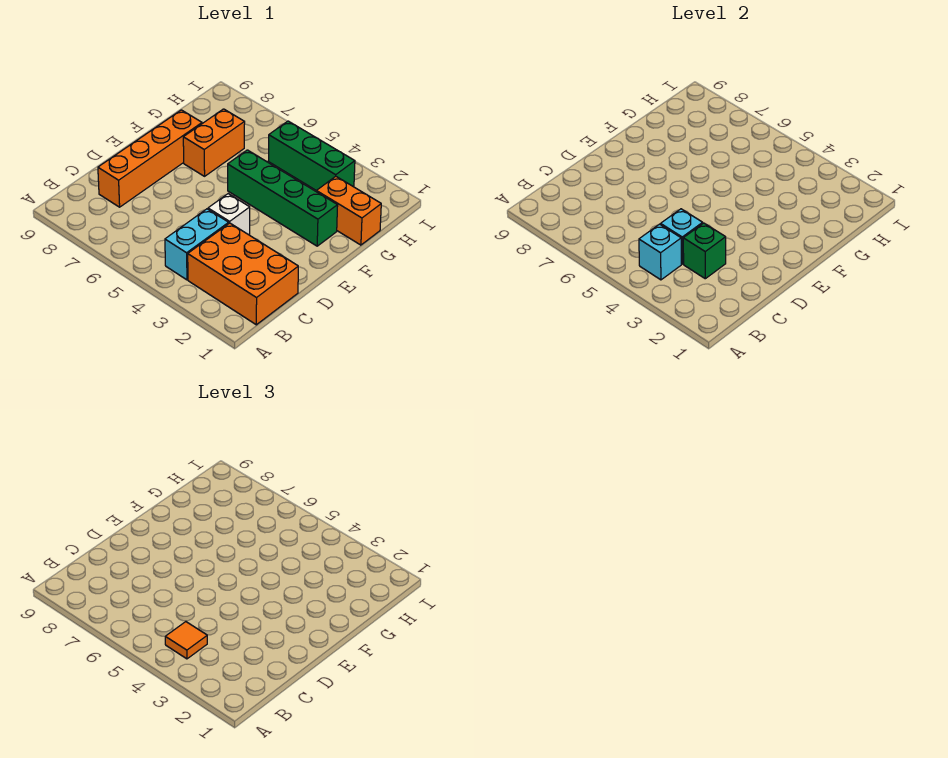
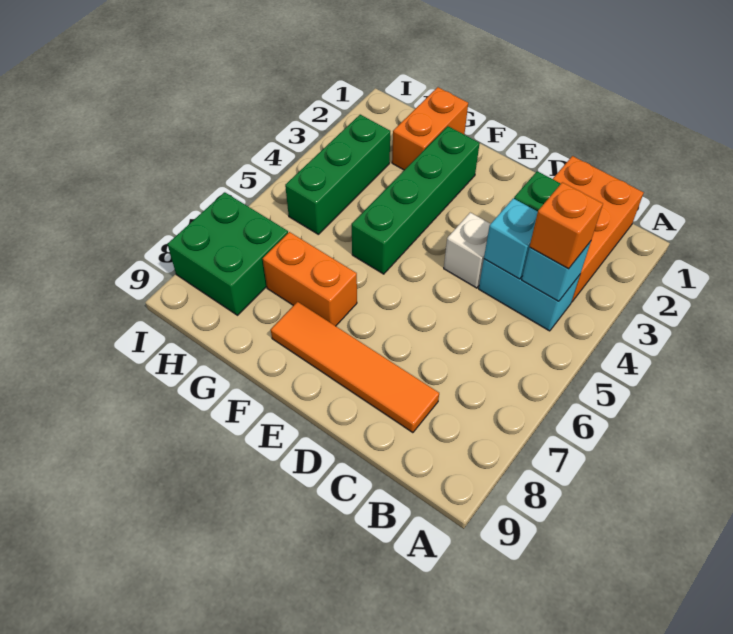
orange 1x1 tile [165,622,207,659] -> orange 1x1 brick [530,182,603,269]
orange 1x4 brick [98,110,202,207] -> orange 1x4 tile [271,302,439,433]
none -> green 2x2 brick [168,192,288,315]

